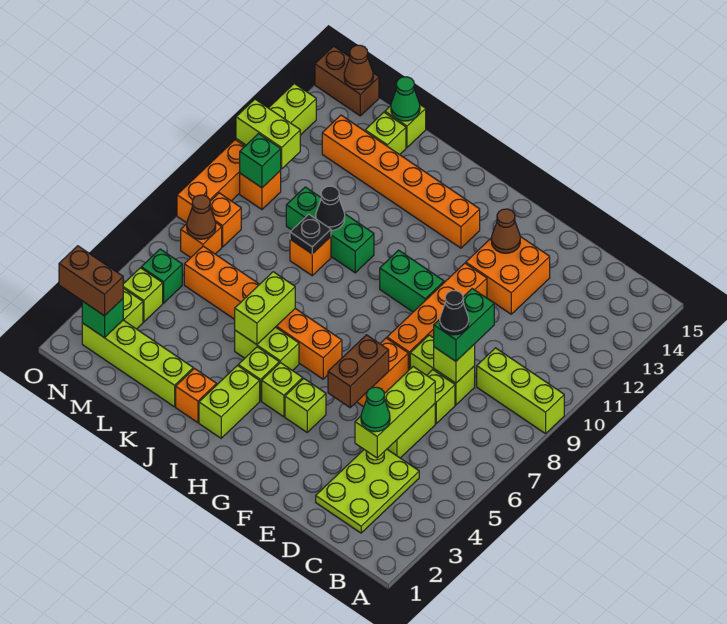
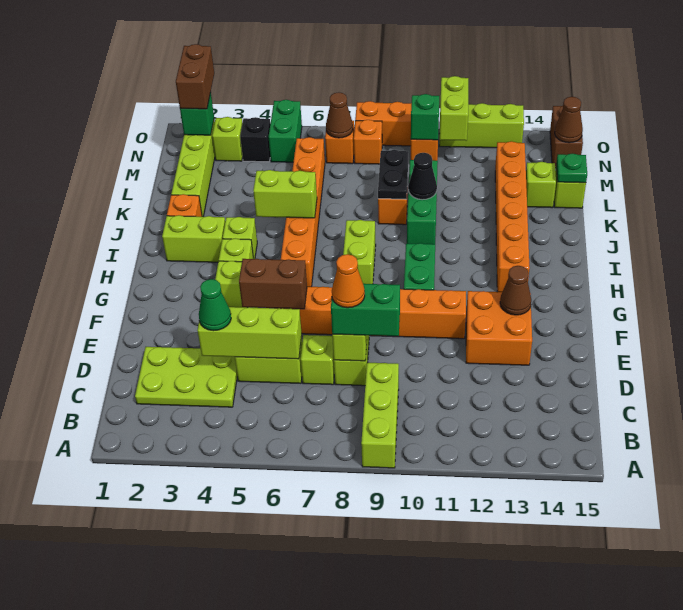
black 1x1 cone [440,291,469,335] -> orange 1x1 cone [332,254,365,308]
lime 1x2 brick [235,327,299,371] -> lime 1x2 brick moved to [343,220,376,284]
black 1x1 plate [290,214,331,254] -> black 1x2 plate [378,150,409,199]
green 1x1 cone [391,77,420,121] -> green 1x1 plate [556,154,587,183]
lime 1x1 brick [123,268,163,322] -> black 1x1 brick [240,117,270,162]
green 1x1 brick [141,249,182,303] -> green 1x2 brick [269,100,302,162]

